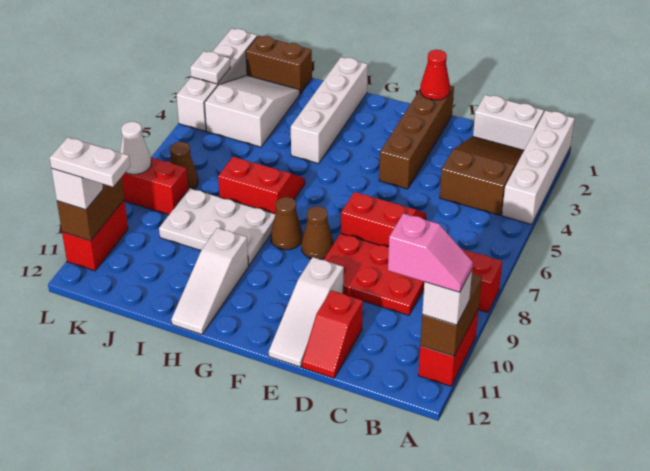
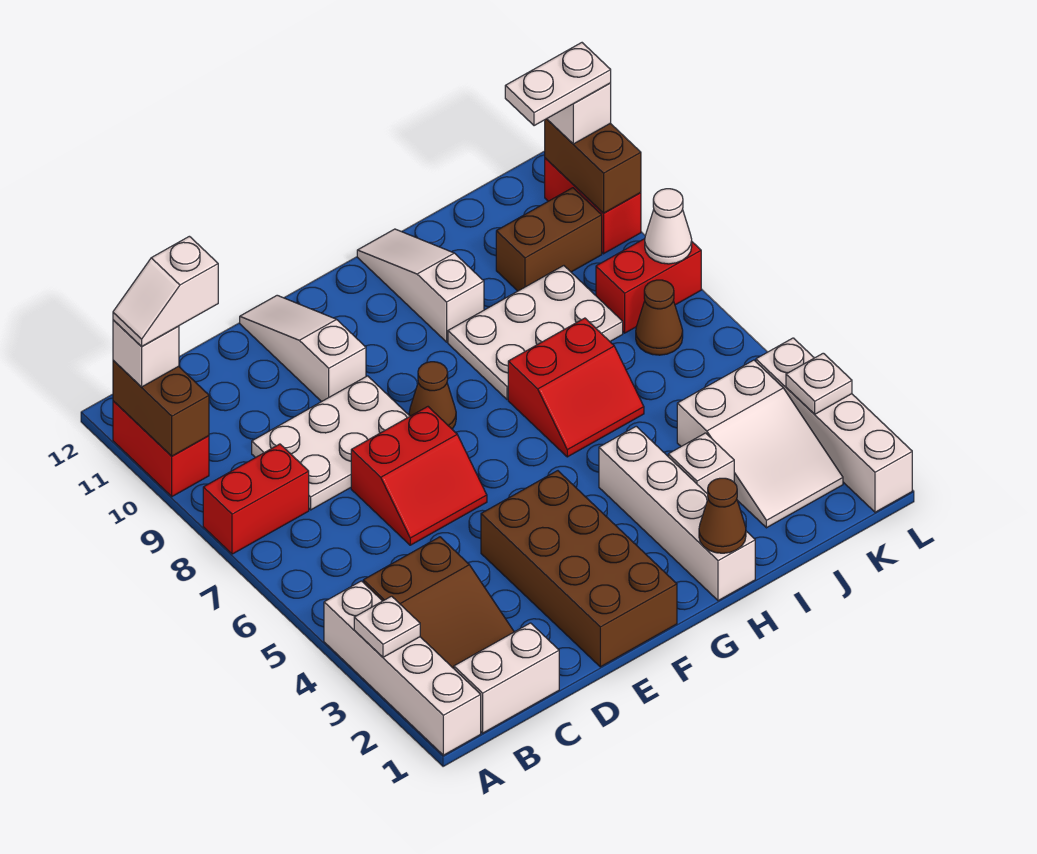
none -> white 1x1 plate [354,596,420,657]
pink 1x2 slope [388,213,473,292] -> white 1x2 slope [113,236,218,347]
red 2x3 plate [324,233,424,315] -> white 2x3 plate [252,376,410,510]
red 1x2 slope [302,290,363,378] -> none
brown 1x4 brick [379,86,454,189] -> brown 2x4 brick [481,471,677,667]
red 1x1 cone [420,50,450,100] -> none
brown 1x1 cone [271,197,303,250] -> brown 1x1 cone moved to [699,478,746,553]
none -> white 1x1 brick [668,433,734,494]
brown 1x2 brick [246,36,312,94] -> brown 1x2 brick moved to [496,188,602,291]

